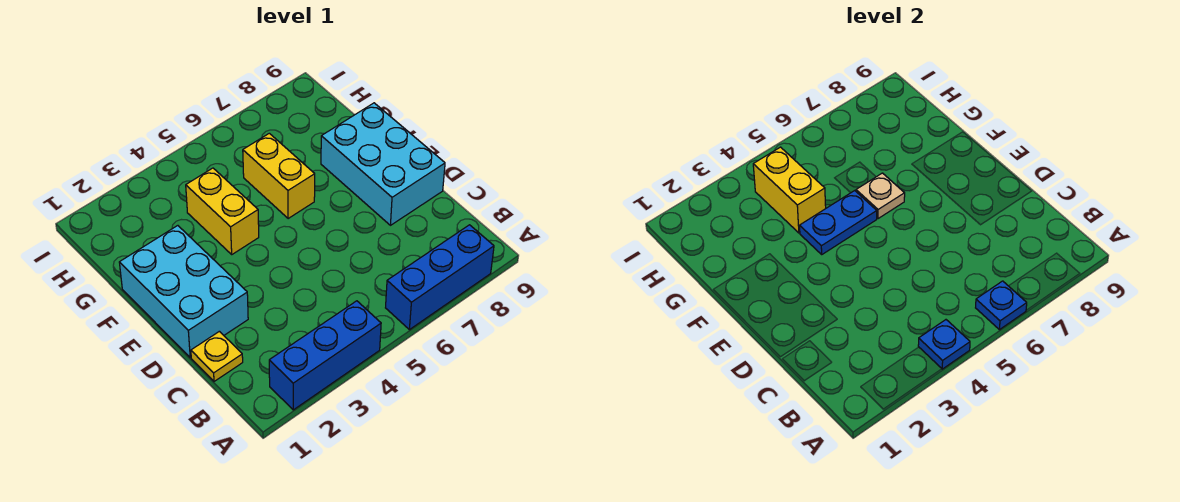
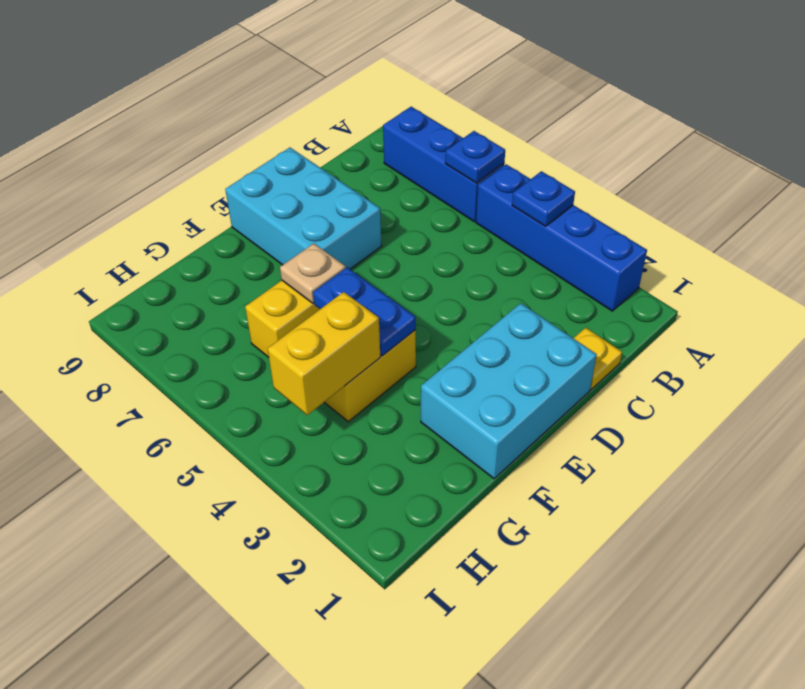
blue 1x3 brick [269,301,381,410] -> blue 1x4 brick [476,164,647,311]
cyan 2x3 brick [321,103,445,225] -> cyan 2x3 brick turned to [225,148,382,269]

